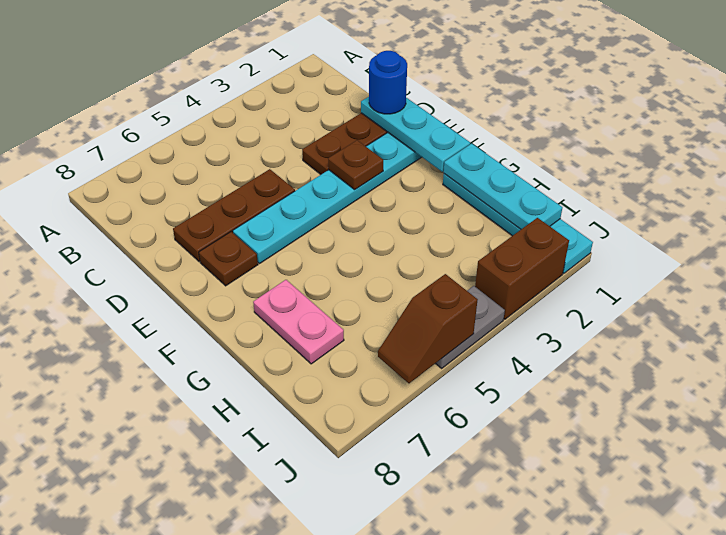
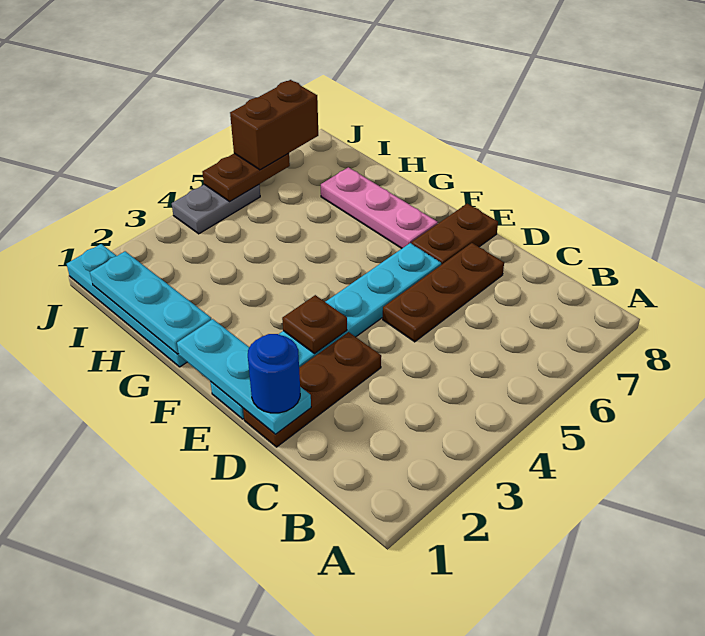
brown 1x1 plate [199,232,258,286] -> brown 1x2 plate [412,204,498,265]
pink 1x2 plate [253,280,344,364] -> pink 1x3 plate [321,167,438,248]
brown 1x2 brick [475,218,569,319] -> brown 1x2 brick moved to [230,80,318,170]
brown 1x2 slope [378,274,478,383] -> brown 1x2 plate [202,153,290,201]

